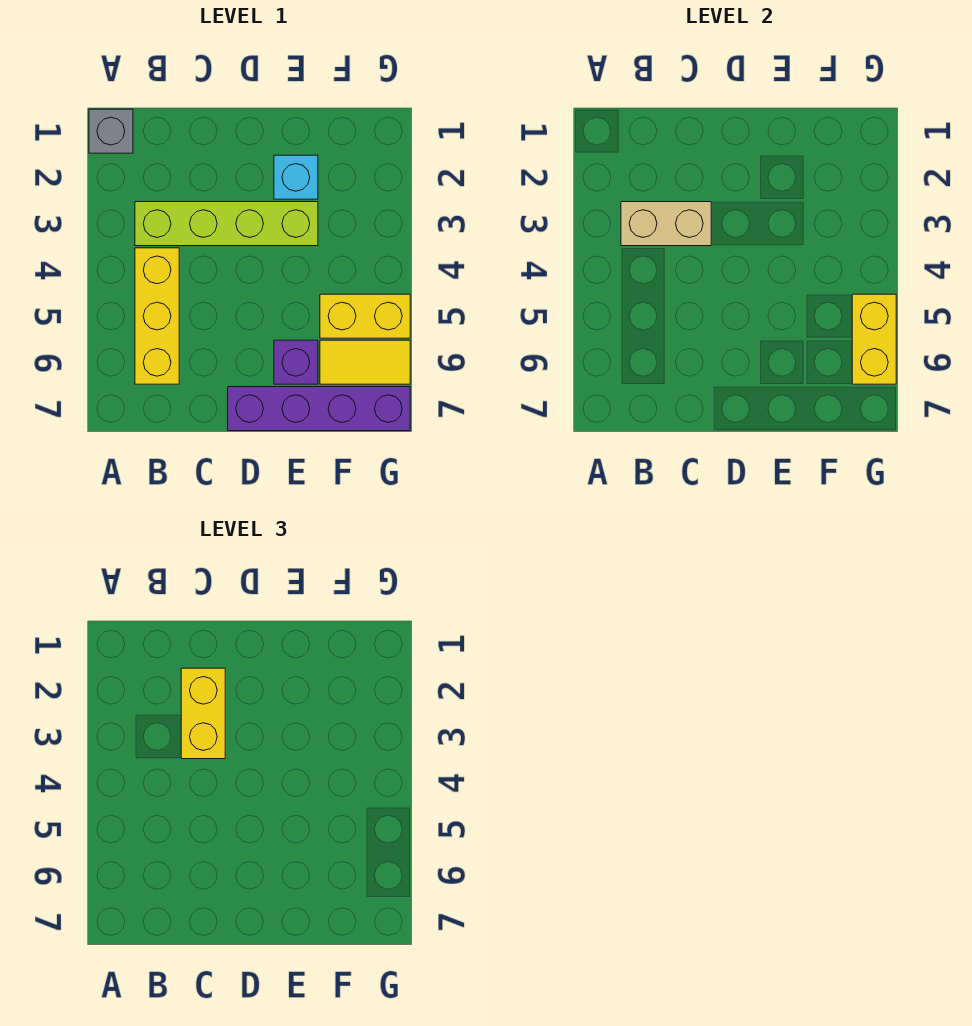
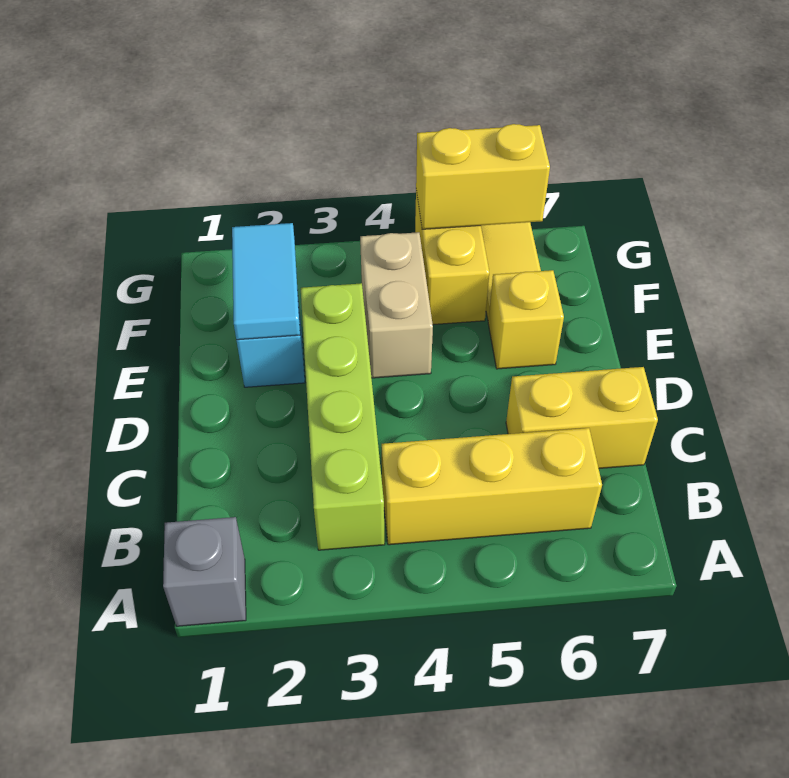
tan 1x2 brick [621,202,711,246] -> tan 1x2 brick moved to [360,232,433,378]
yellow 1x2 brick [181,668,225,759] -> yellow 1x2 brick moved to [506,367,658,468]
purple 1x4 brick [228,387,410,431] -> none
none -> cyan 1x2 tile [232,223,300,340]
purple 1x1 brick [274,340,318,384] -> yellow 1x1 brick [488,270,564,369]

